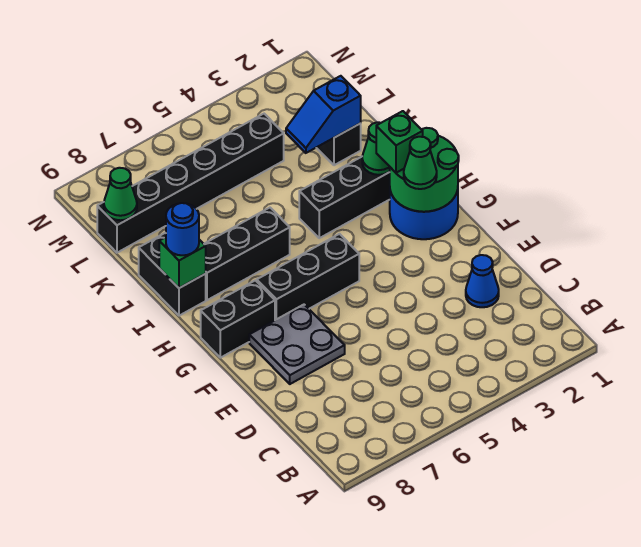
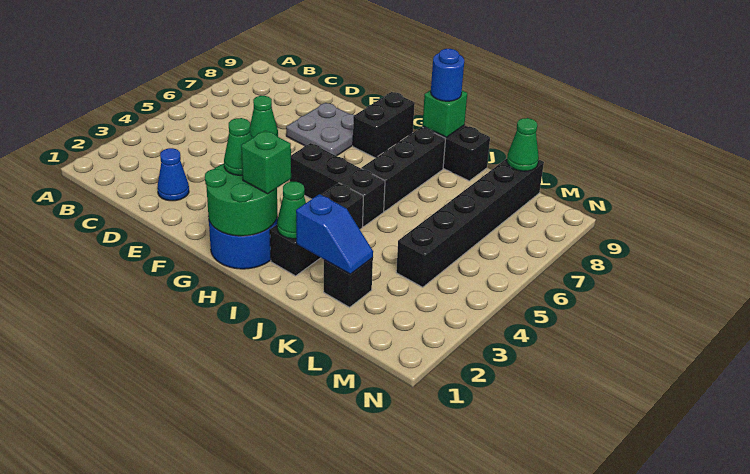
none -> green 1x1 cone [250,96,278,138]
black 1x3 brick [257,234,359,320] -> black 1x3 brick turned to [290,143,385,227]
blue 1x2 slope [286,76,361,153] -> blue 1x2 slope turned to [296,194,373,274]

